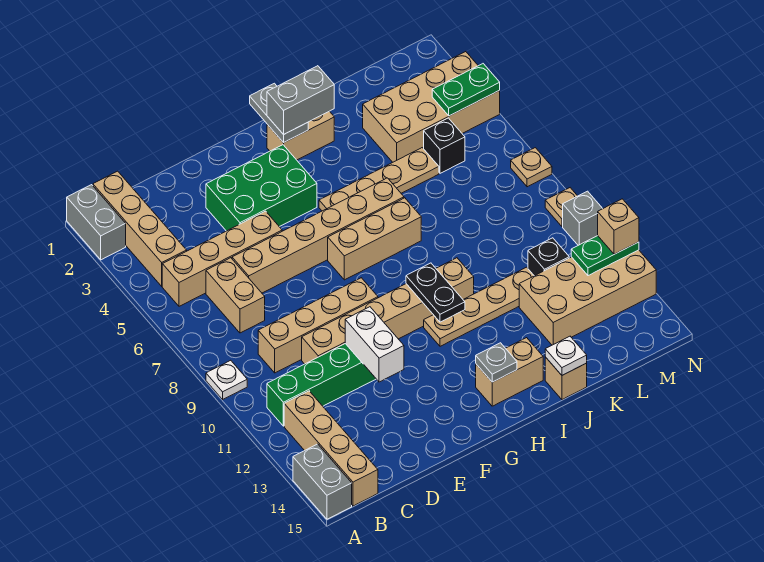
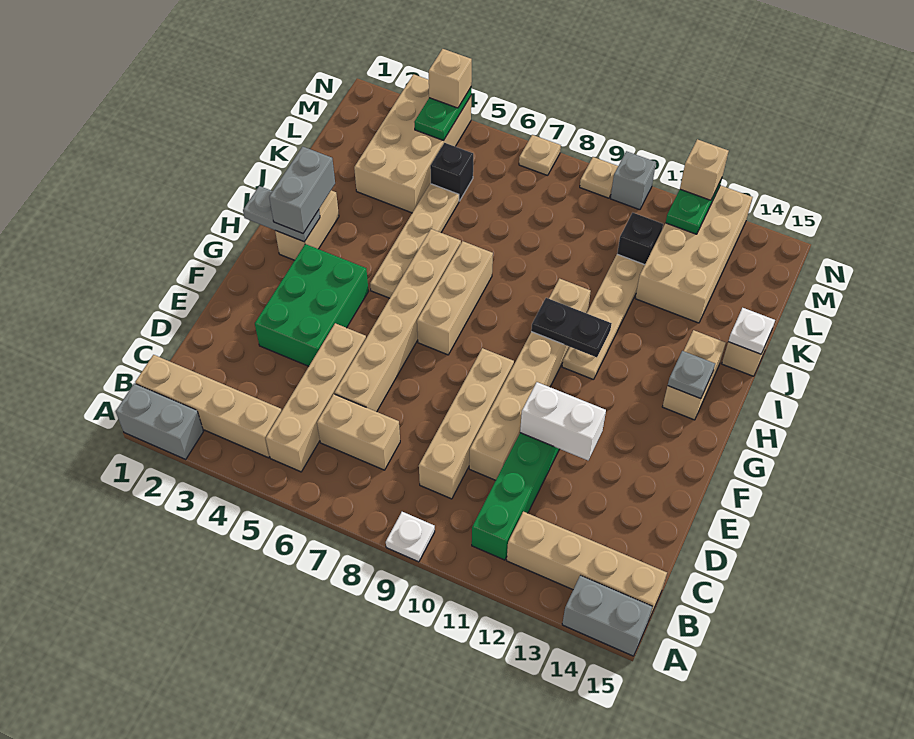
none -> tan 1x1 brick [429,49,472,108]

